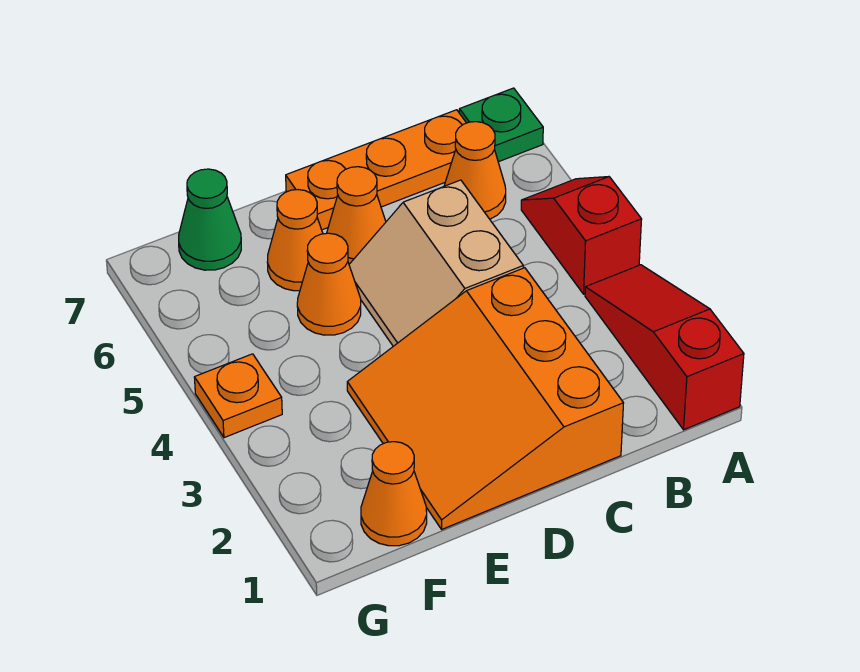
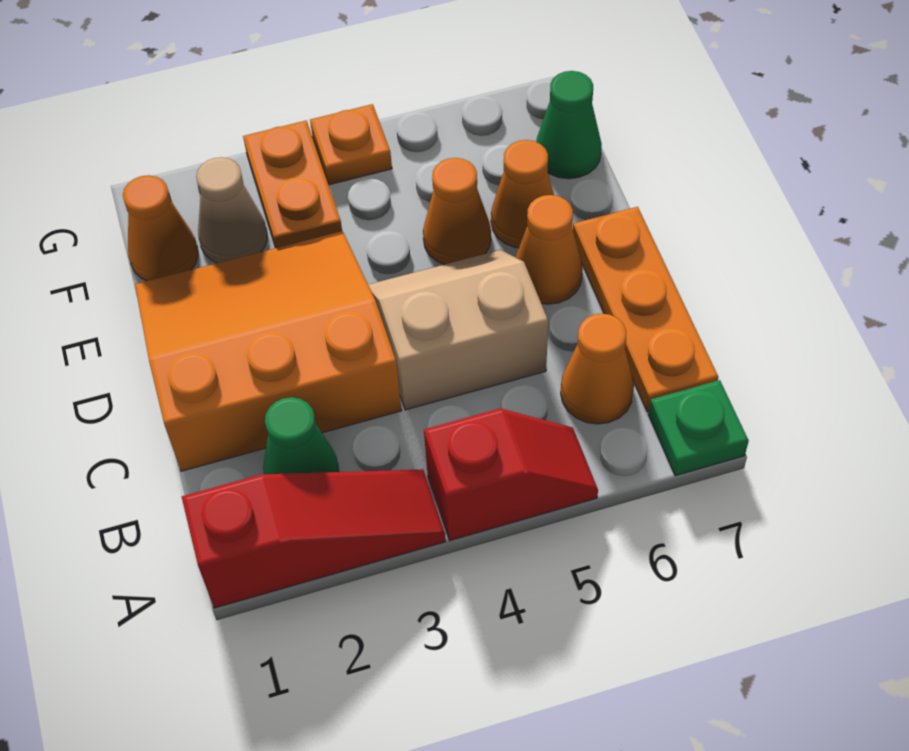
none -> green 1x1 cone [263,397,339,474]
none -> tan 1x1 cone [196,157,267,263]
none -> orange 1x2 plate [243,120,342,248]

